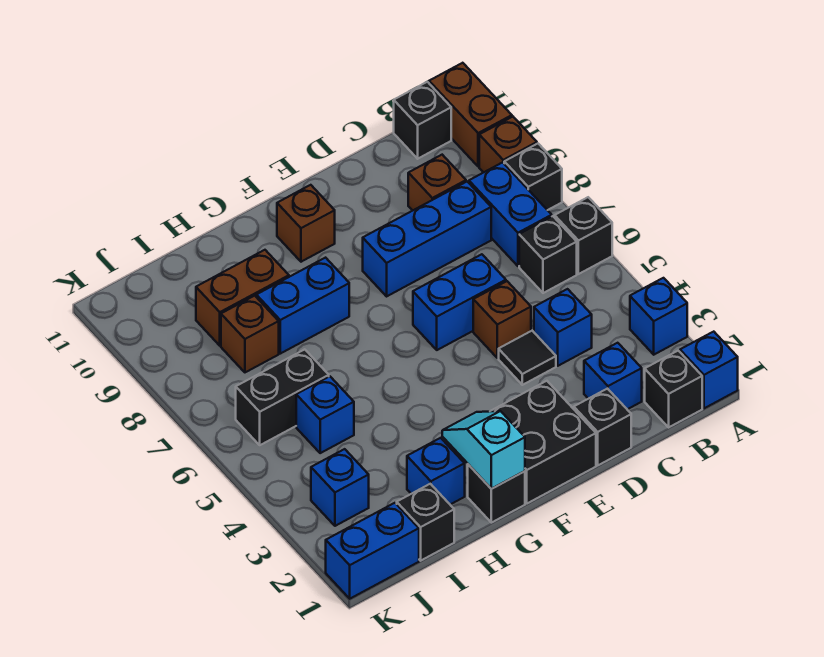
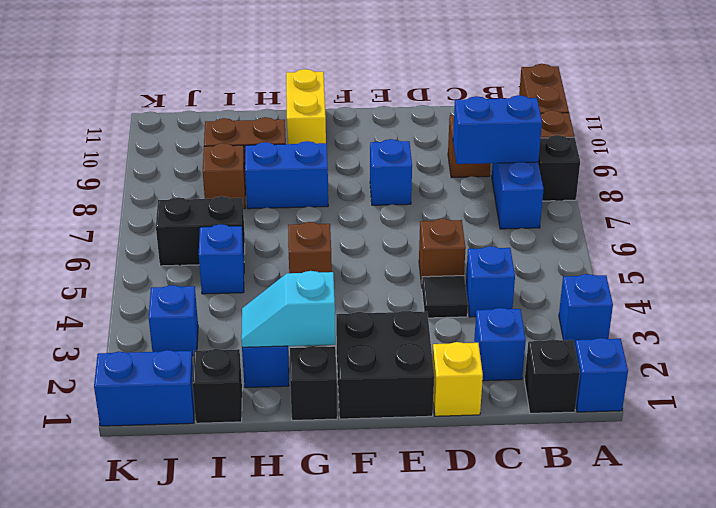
black 1x1 brick [555,197,612,274] -> none
black 1x1 brick [519,216,577,293] -> none
black 1x1 brick [394,82,451,159] -> none
blue 1x3 brick [363,182,491,296] -> blue 1x1 brick [370,139,412,205]
black 1x1 brick [574,389,631,465] -> yellow 1x1 brick [433,342,483,416]
blue 1x2 brick [413,254,506,350] -> blue 1x2 brick moved to [453,95,542,164]
brown 1x1 brick [277,185,335,262] -> brown 1x1 brick moved to [288,222,332,273]
cyan 1x2 slope [442,411,525,489] -> cyan 1x2 slope turned to [241,271,335,347]
none -> yellow 1x2 brick [286,69,326,144]

